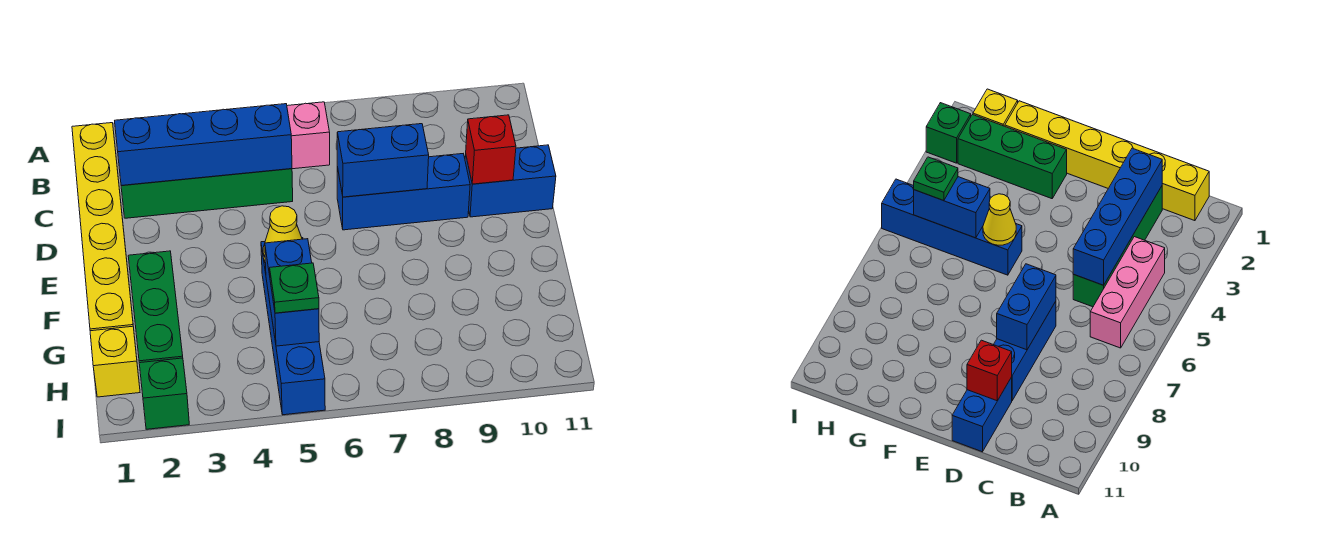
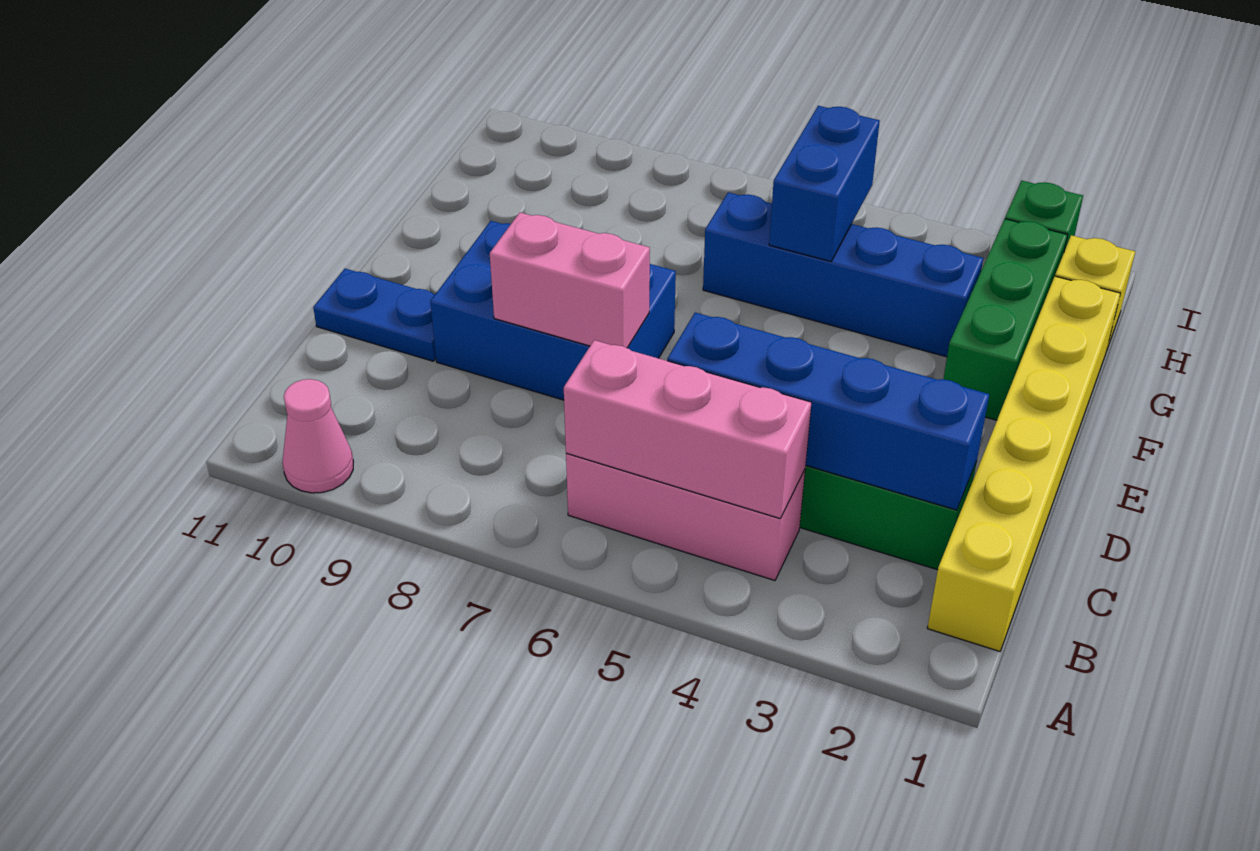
none -> pink 1x1 cone [282,379,353,493]
none -> pink 1x3 brick [564,340,812,519]
blue 1x3 brick [337,154,470,230] -> blue 2x3 brick [430,221,676,400]
blue 1x2 brick [337,124,429,197] -> pink 1x2 brick [490,213,650,348]
blue 1x2 brick [465,145,556,217] -> blue 1x2 plate [313,269,436,361]
red 1x1 brick [466,115,516,184] -> none
blue 1x4 brick [261,238,325,415] -> blue 1x4 brick turned to [703,192,983,357]
yellow 1x1 cone [263,206,302,263] -> none
green 1x1 plate [270,263,319,313] -> none

